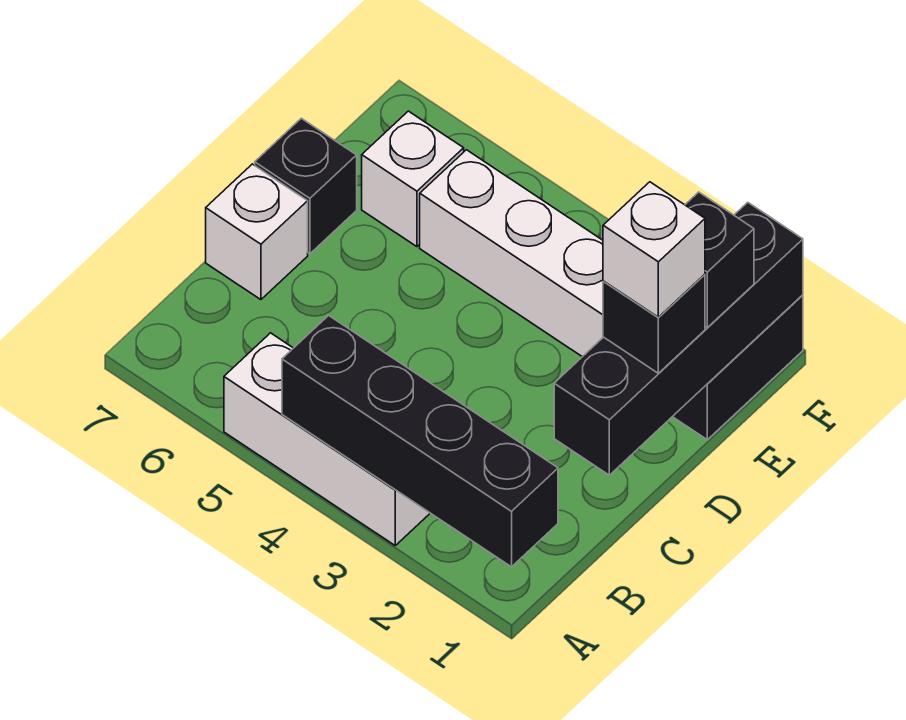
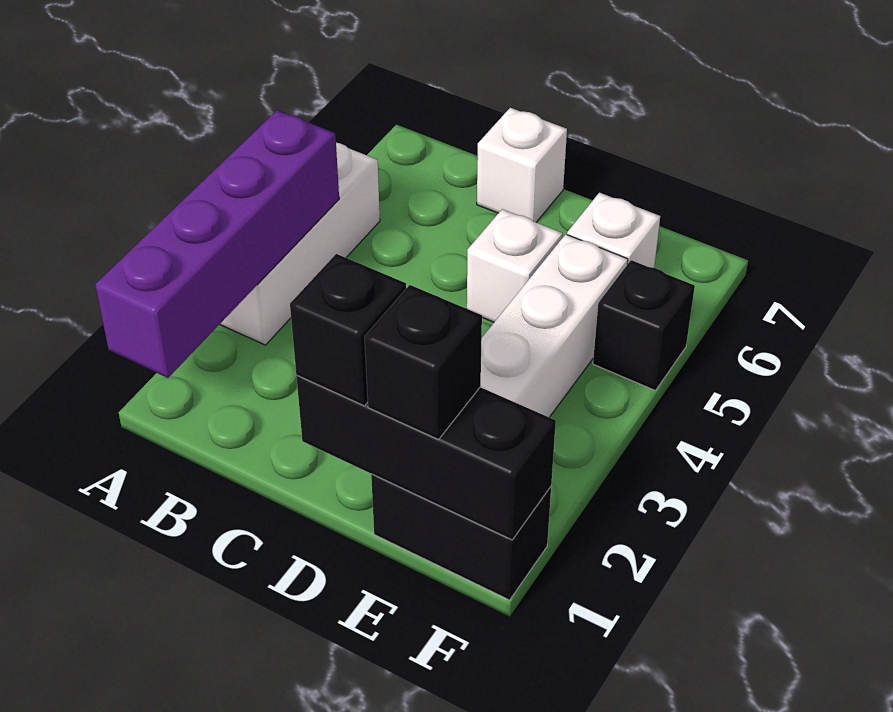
black 1x4 brick [282,316,558,567] -> purple 1x4 brick [95,110,339,378]
black 1x4 brick [554,202,803,475] -> black 1x3 brick [296,376,556,540]
white 1x1 brick [603,182,705,317] -> white 1x1 brick moved to [467,209,562,322]
black 1x1 brick [255,118,357,254] -> black 1x1 brick moved to [593,260,695,391]

